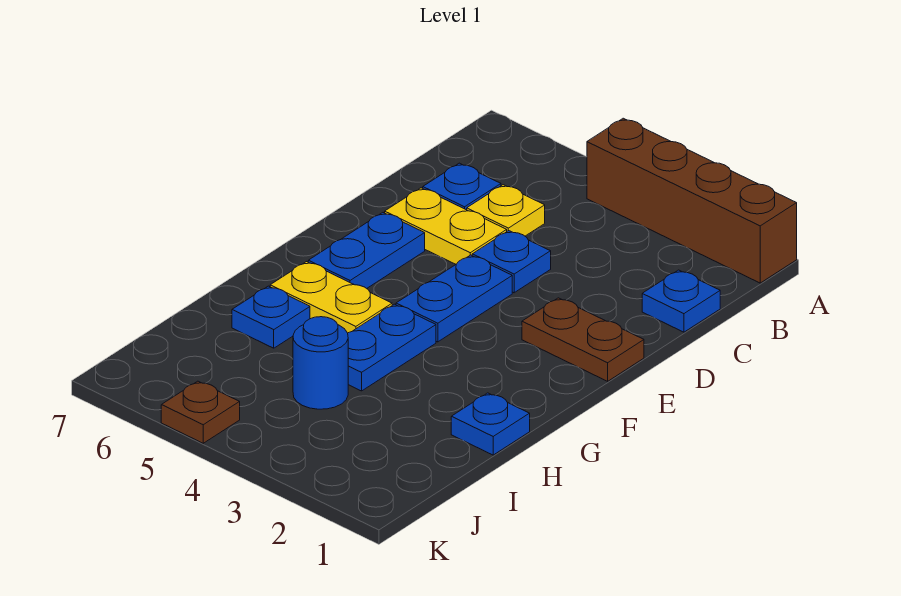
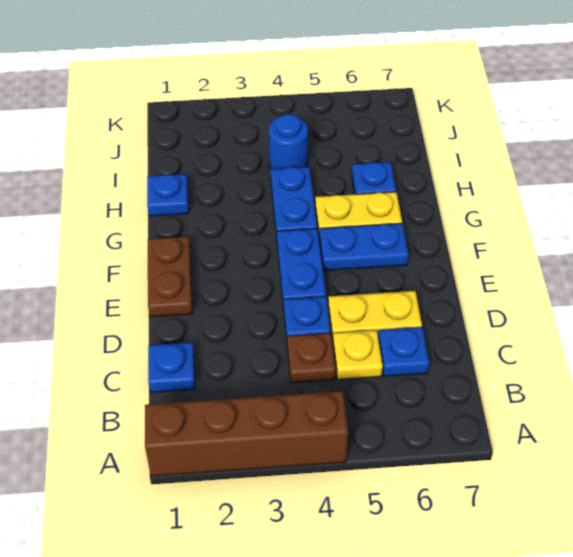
brown 1x2 plate [522,298,644,381] -> brown 1x2 plate turned to [148,237,192,317]
blue 1x2 plate [308,213,425,288] -> blue 1x2 plate turned to [319,223,409,271]
brown 1x1 plate [161,381,240,443] -> brown 1x1 plate moved to [287,333,336,383]

